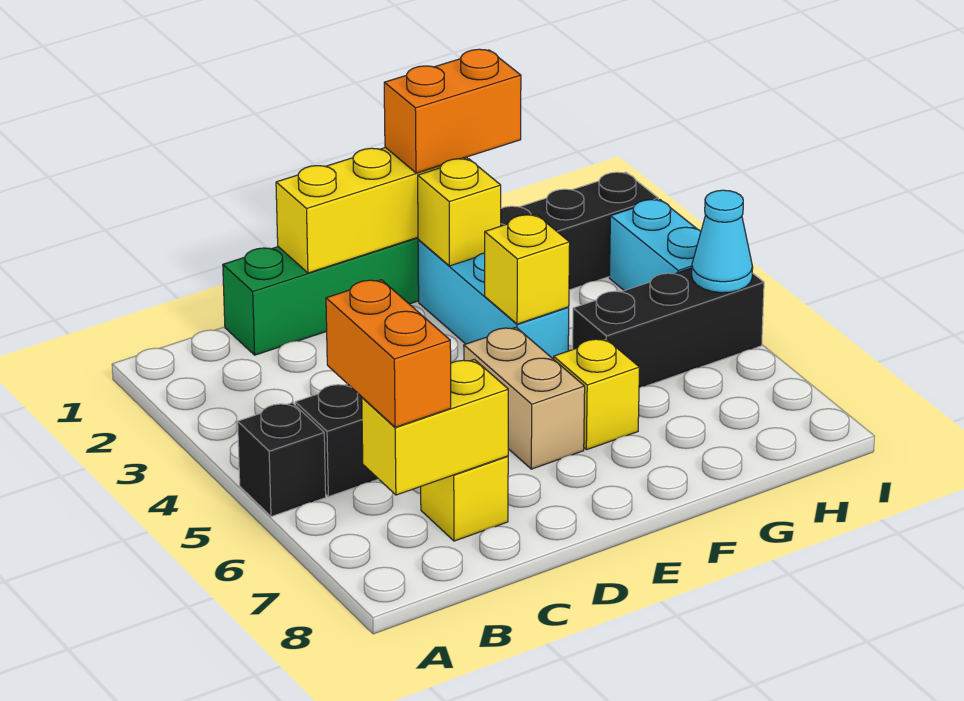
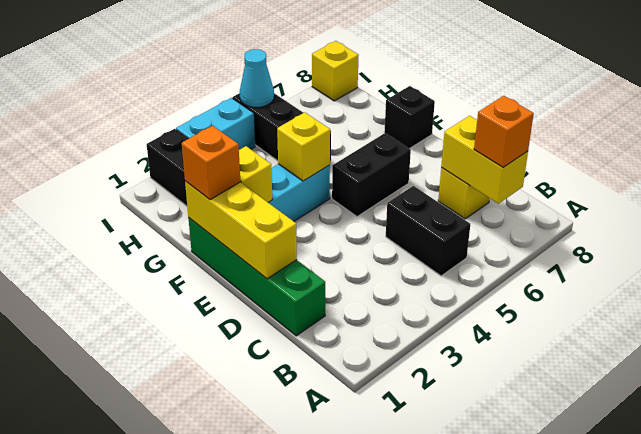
black 1x1 brick [238,403,326,517] -> black 1x1 brick moved to [384,86,435,149]
orange 1x2 brick [326,280,451,427] -> orange 1x1 brick [474,96,534,167]
tan 1x2 brick [464,327,585,469] -> black 1x2 brick [332,133,411,217]
orange 1x2 brick [384,49,521,173] -> orange 1x1 brick [182,126,240,200]
yellow 1x1 brick [554,339,640,450] -> yellow 1x1 brick moved to [312,41,359,101]

